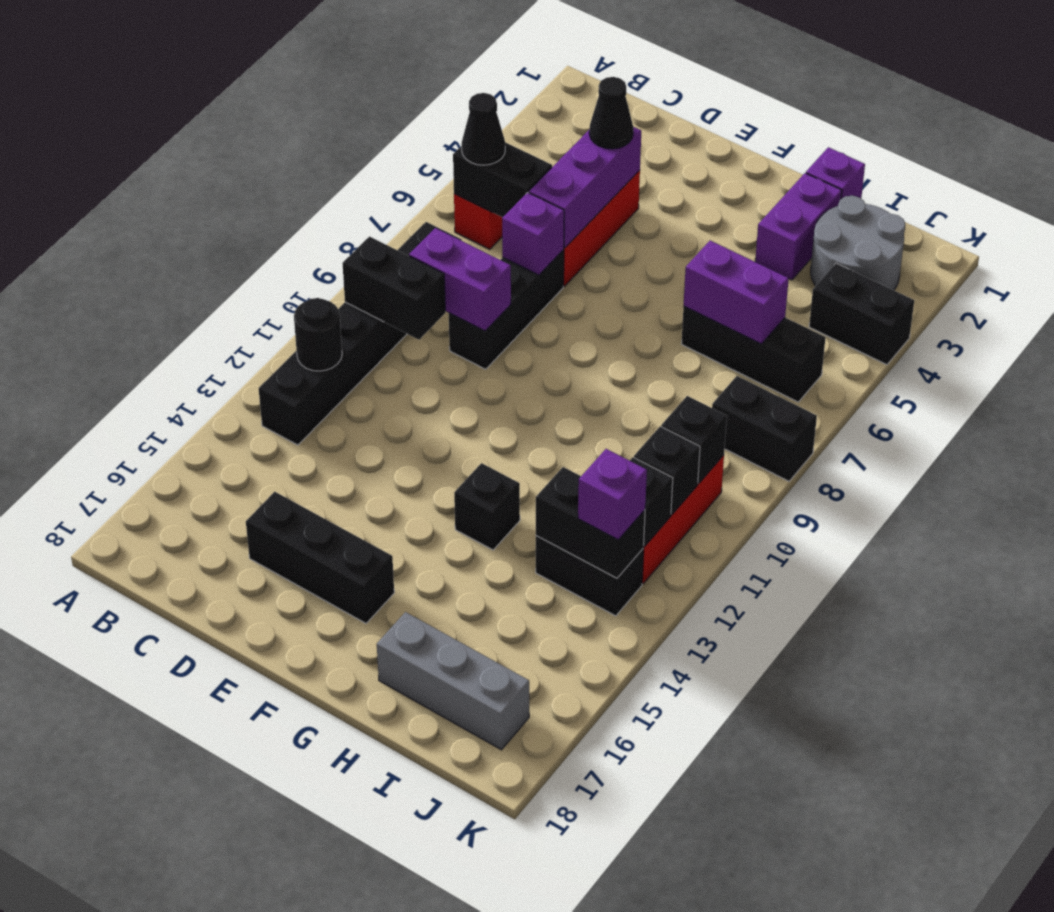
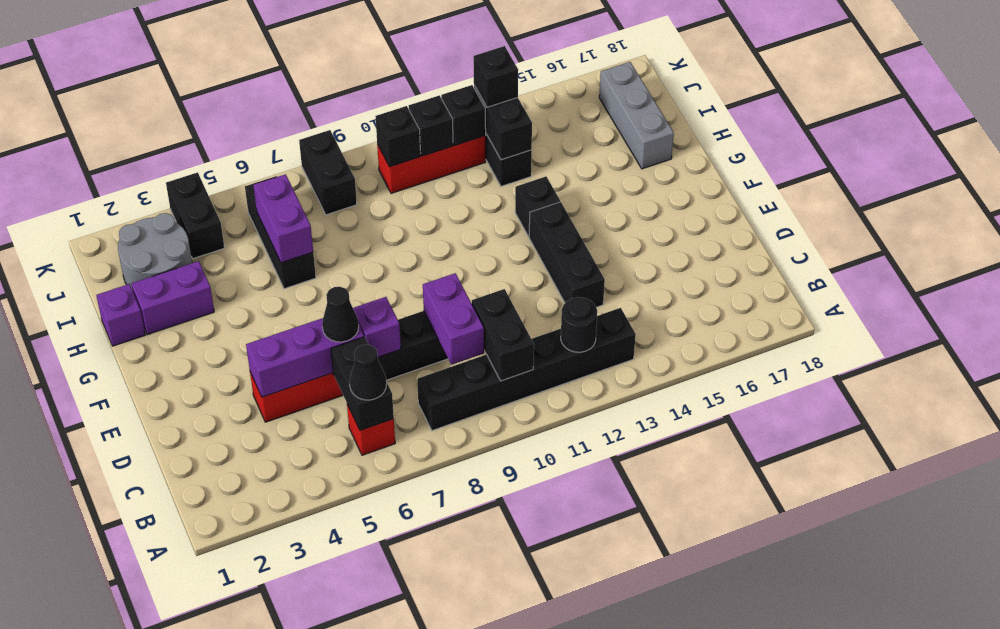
black 1x1 cone [589,77,633,149] -> black 1x1 cone moved to [322,287,359,342]
black 1x3 brick [246,492,394,623] -> black 1x3 brick moved to [529,202,605,307]
purple 1x1 brick [578,449,647,540] -> black 1x1 brick [473,46,518,107]

